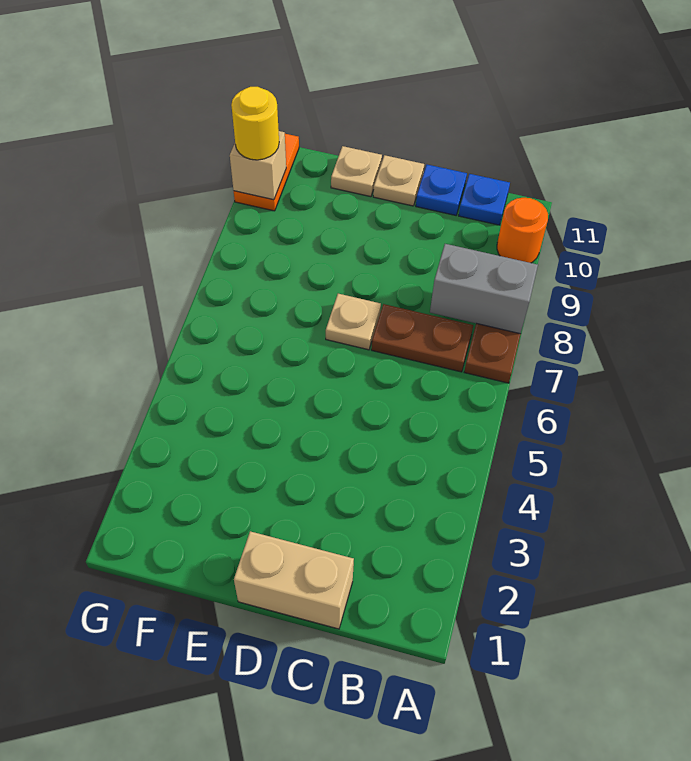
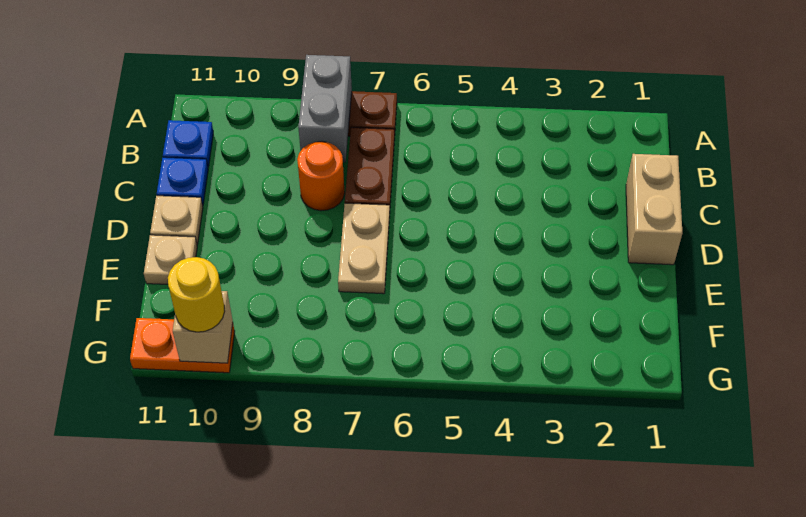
orange 1x1 round brick [497,198,548,263] -> orange 1x1 round brick moved to [297,142,345,211]
tan 1x1 plate [326,294,381,350] -> tan 1x2 plate [338,203,390,294]

